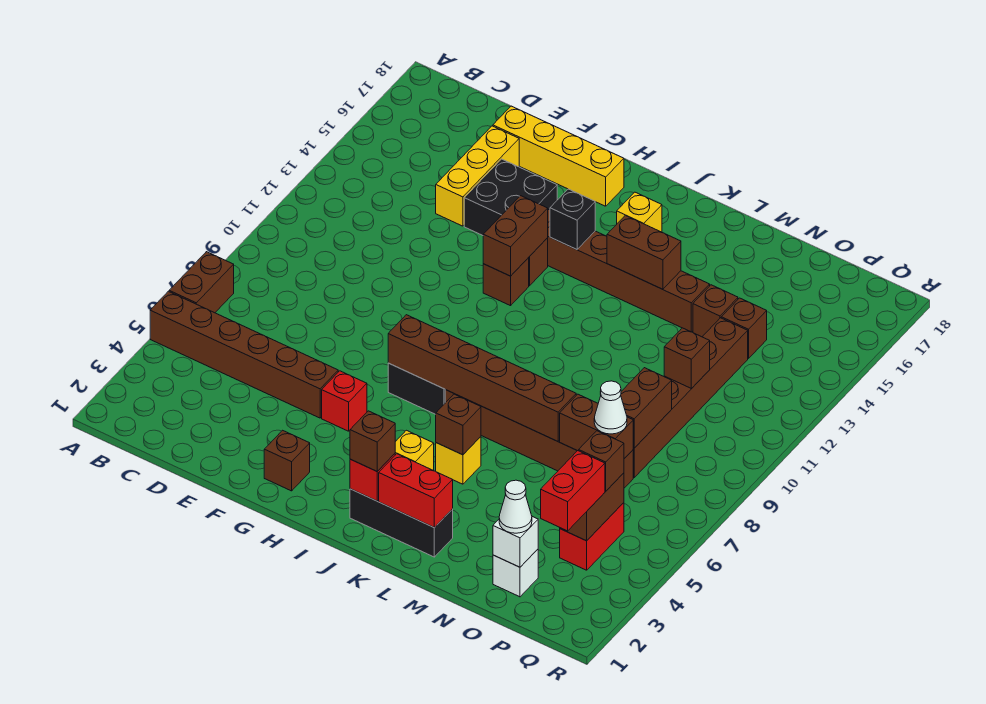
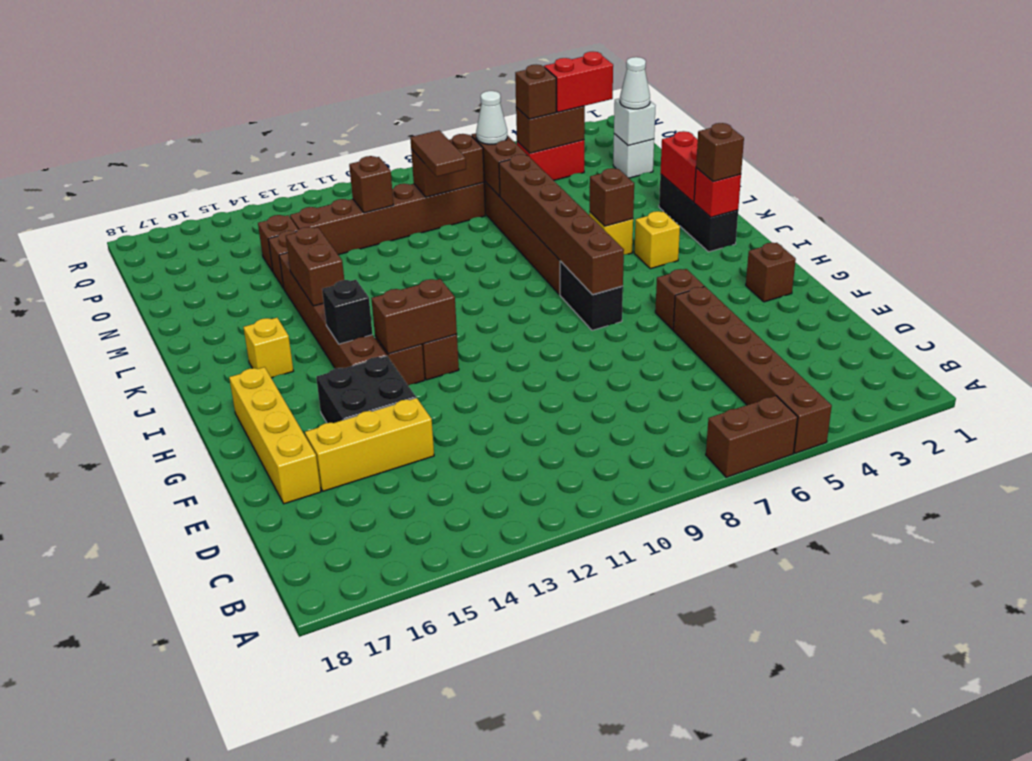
red 1x1 brick [322,371,367,431] -> brown 1x1 brick [655,269,704,330]
none -> brown 1x2 tile [410,130,466,177]

